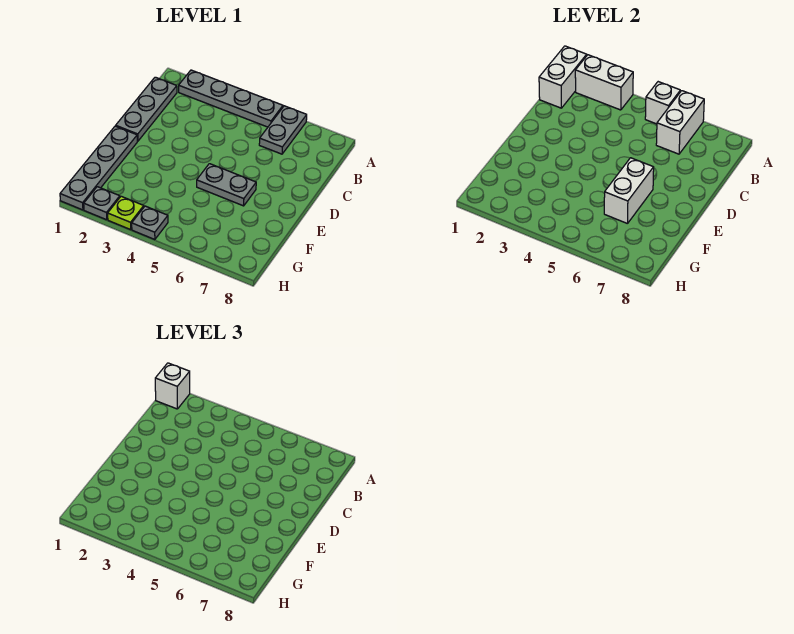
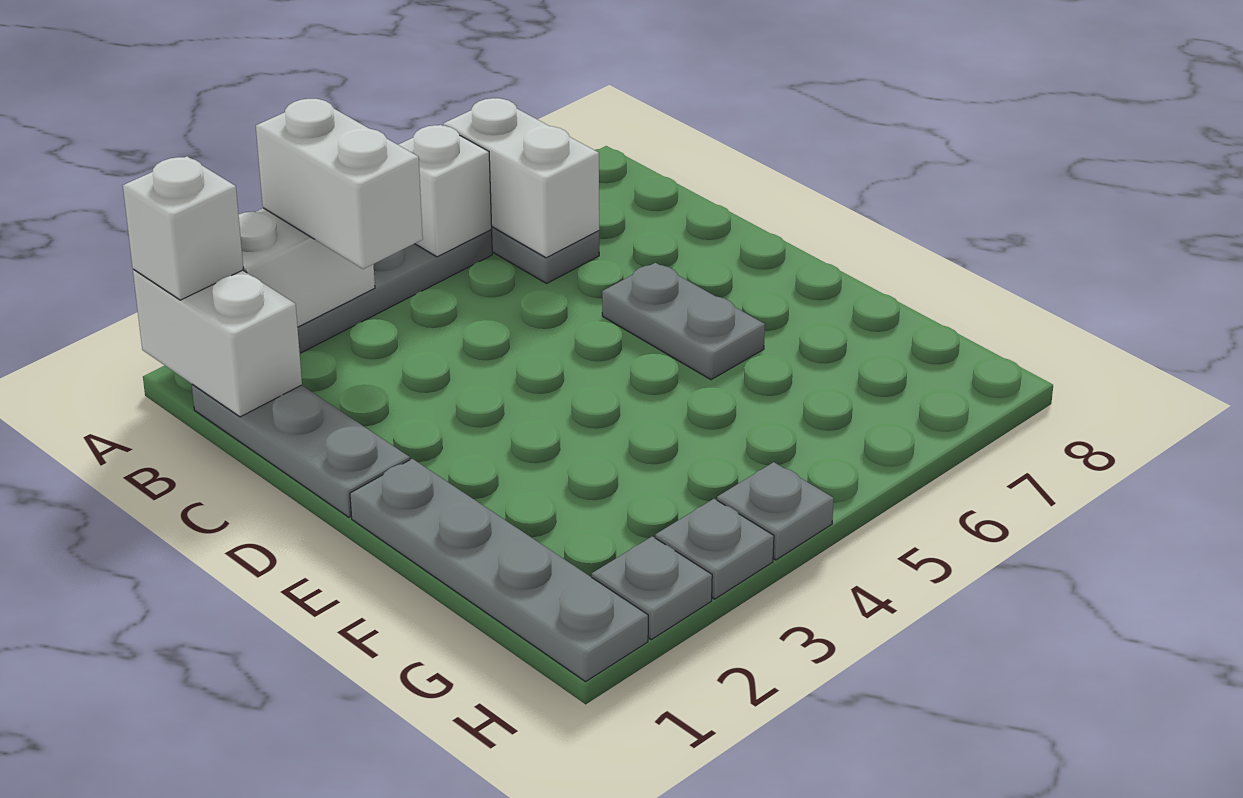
grey 1x2 plate [197,164,256,206] -> grey 1x2 plate turned to [602,263,765,380]
white 1x2 brick [604,158,654,224] -> white 1x2 brick moved to [256,99,423,269]
lime 1x1 plate [108,196,144,230] -> grey 1x1 plate [655,499,774,599]

